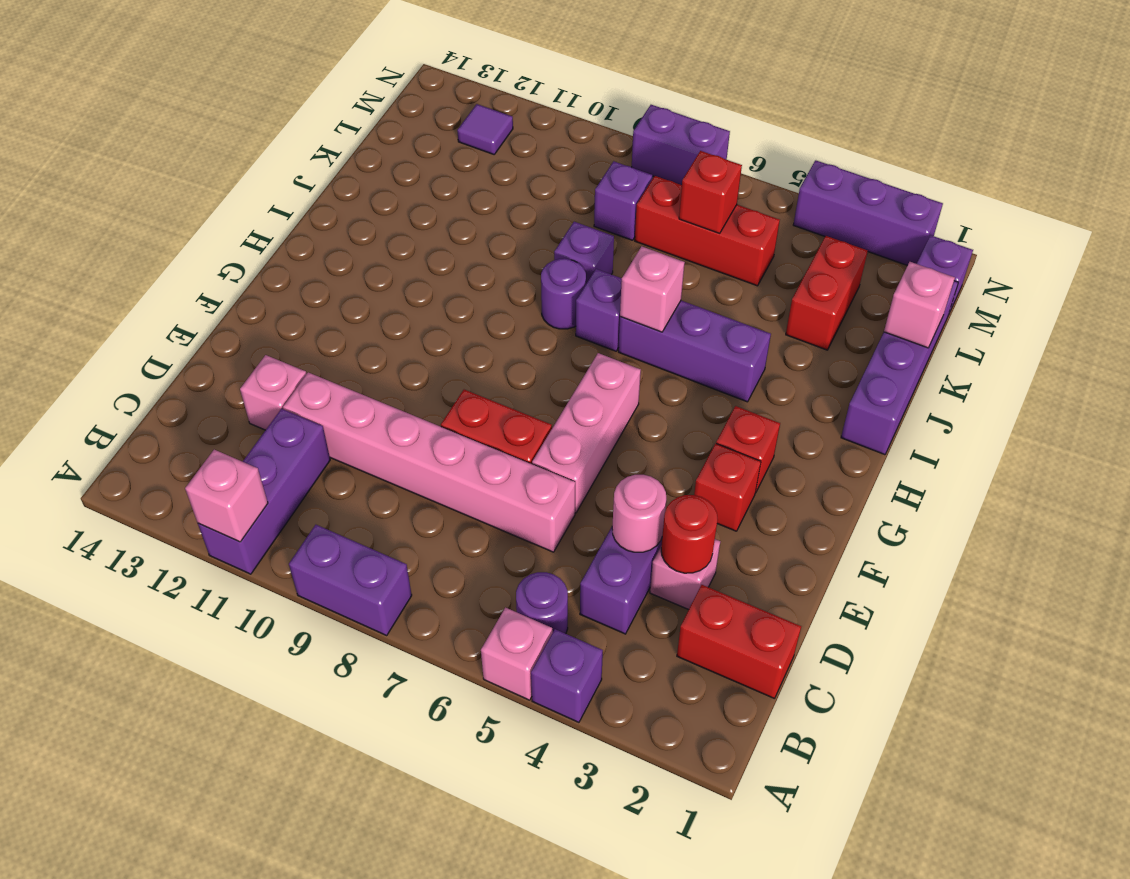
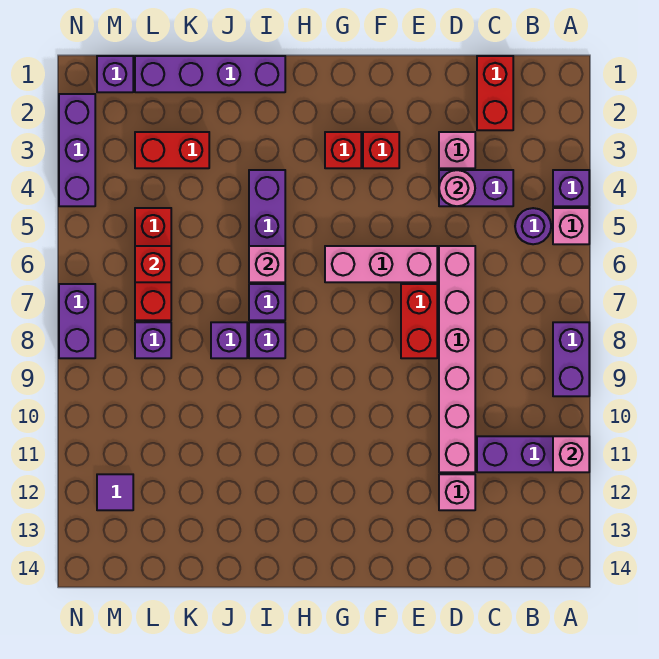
red 1x1 round brick [661,495,718,573] -> none
purple 1x1 round brick [541,258,586,329] -> purple 1x1 brick [249,322,285,358]
pink 1x1 brick [884,262,955,348] -> none

